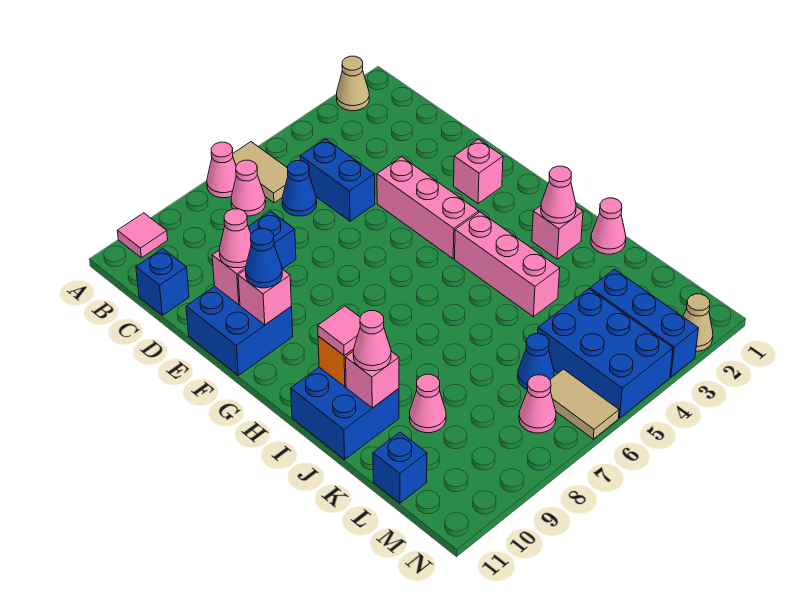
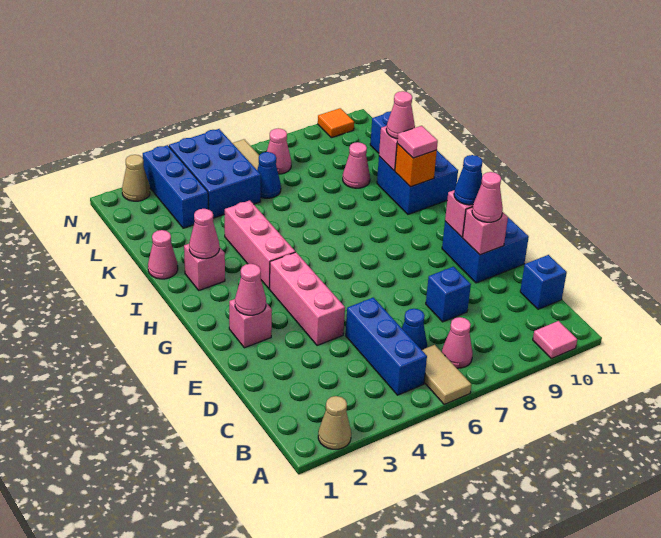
pink 1x1 cone [207,142,236,198] -> pink 1x1 cone moved to [235,264,266,315]
blue 1x2 brick [300,139,375,221] -> blue 1x3 brick [346,298,427,395]
none -> orange 1x1 tile [318,108,354,138]

